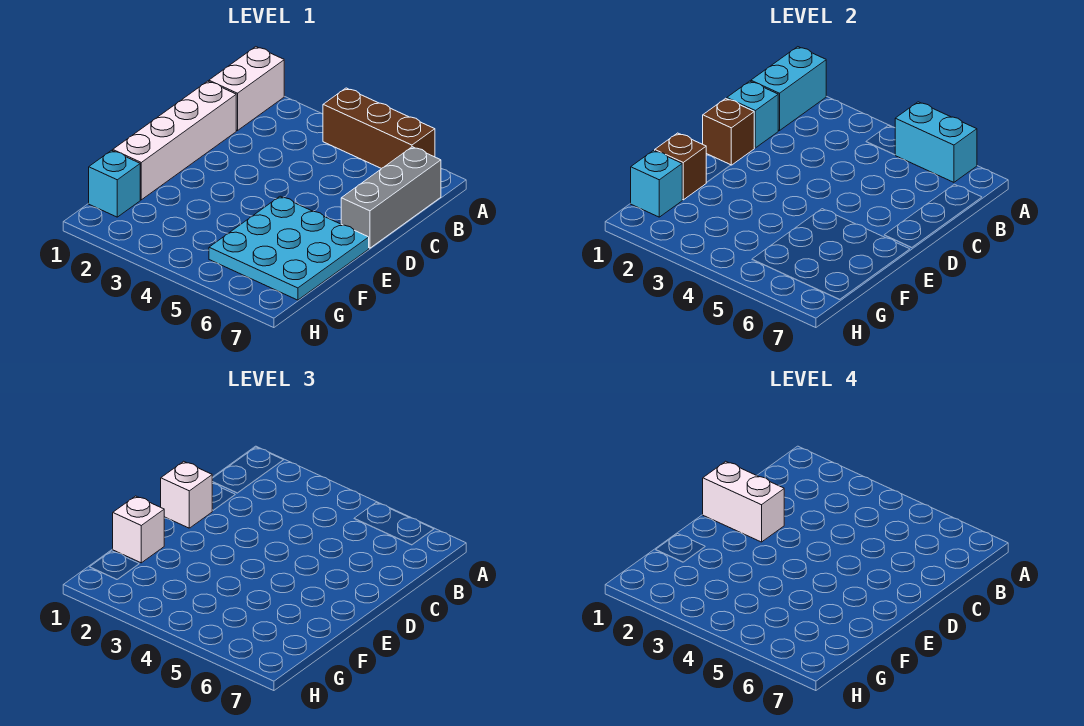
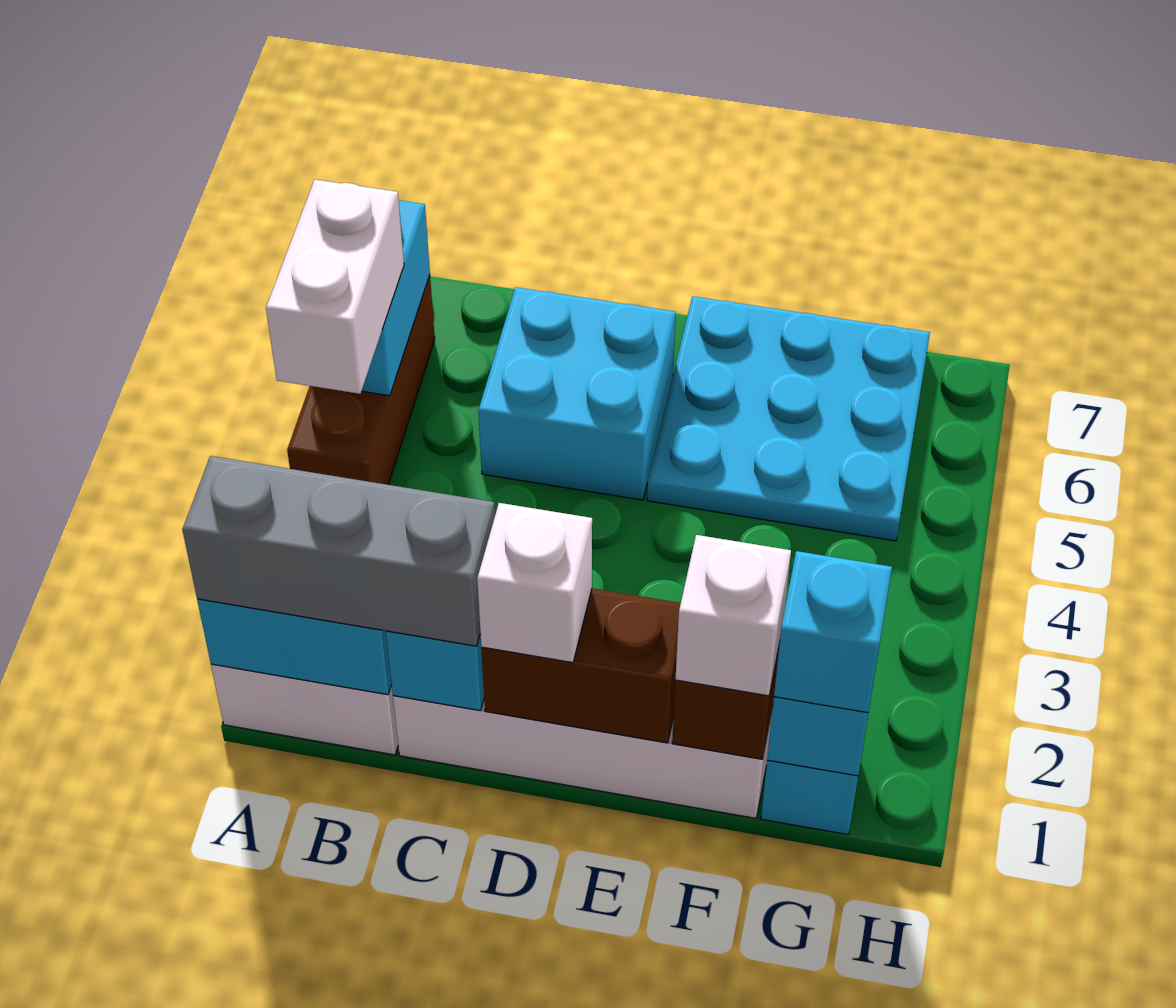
grey 1x3 brick [341,147,441,248] -> grey 1x3 brick moved to [182,456,495,646]
none -> cyan 2x2 brick [478,287,676,500]
brown 1x1 brick [703,98,754,165] -> brown 1x2 brick [481,588,681,743]
white 1x2 brick [703,461,784,542] -> white 1x2 brick moved to [266,180,404,394]
none -> cyan 1x1 brick [774,551,892,713]

